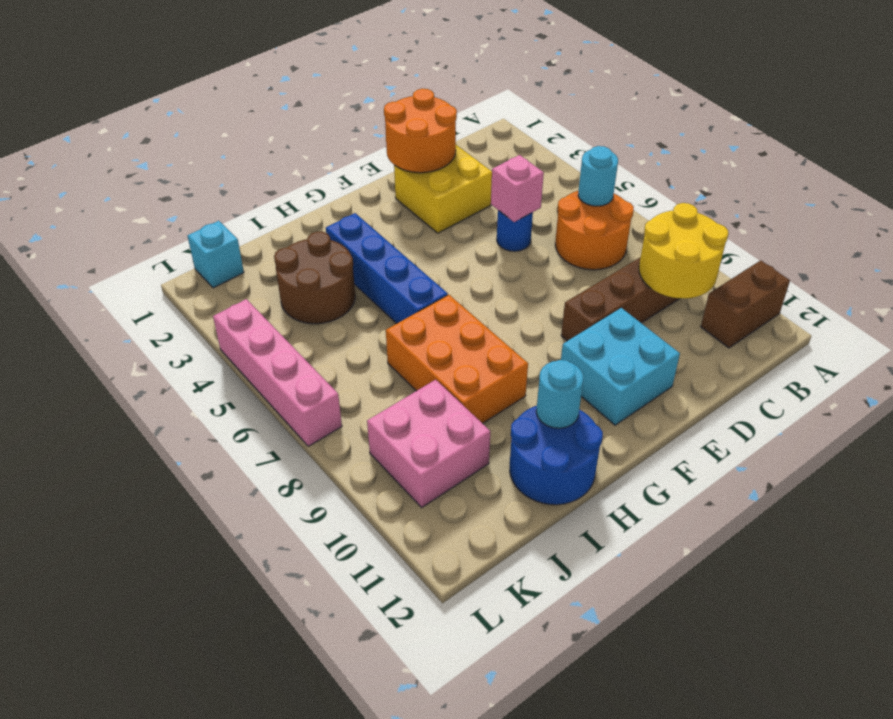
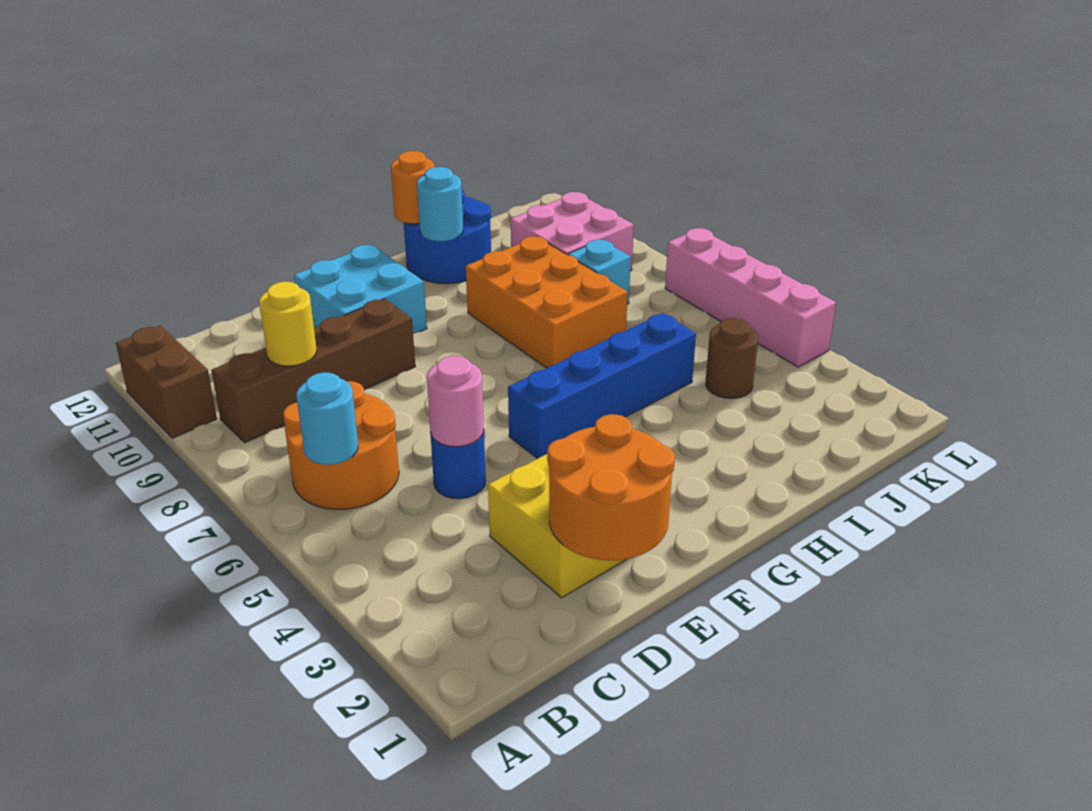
brown 1x2 brick [701,260,790,348] -> brown 1x2 brick turned to [116,326,217,438]
yellow 2x2 round brick [639,203,728,299] -> yellow 1x1 round brick [259,282,317,366]
pink 1x1 brick [491,155,544,222] -> pink 1x1 round brick [427,356,484,447]
blue 1x4 brick [326,213,448,324] -> blue 1x4 brick turned to [508,313,696,459]
none -> orange 1x1 round brick [391,151,434,224]
brown 2x2 round brick [274,232,355,324] -> brown 1x1 round brick [706,318,758,398]
cyan 1x1 brick [188,221,244,288] -> cyan 1x1 brick moved to [568,240,631,304]

